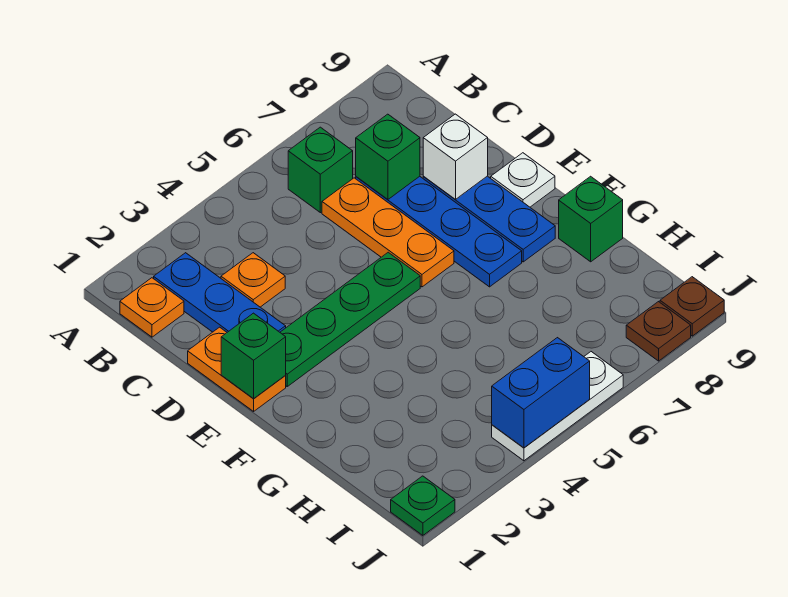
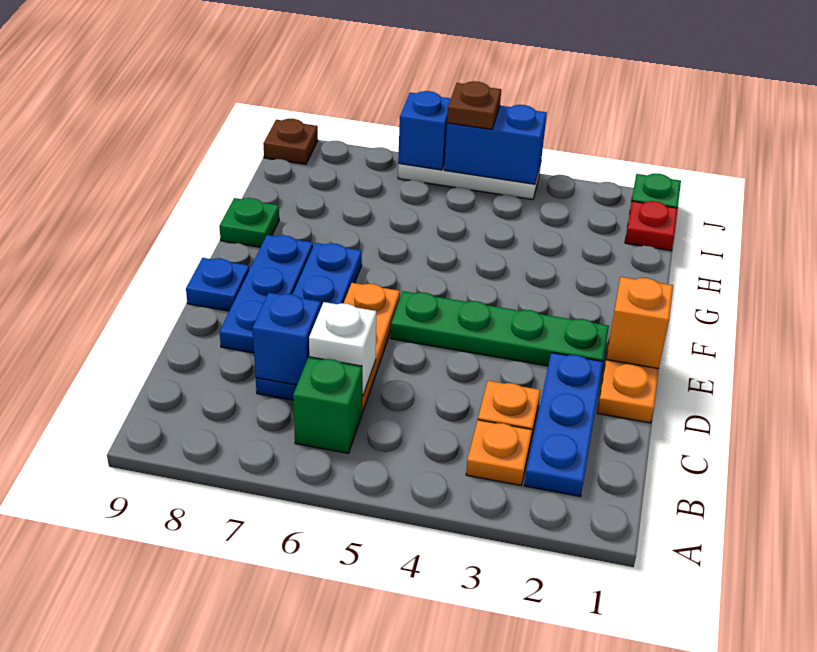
orange 1x1 plate [120,278,184,337] -> orange 1x1 plate moved to [466,420,532,485]
green 1x1 brick [356,114,420,199] -> blue 1x1 brick [252,293,321,385]
white 1x1 brick [423,114,488,199] -> white 1x1 brick moved to [309,302,376,397]
green 1x1 brick [221,313,286,398] -> orange 1x1 brick [606,277,673,369]
white 1x1 plate [491,153,555,207] -> blue 1x1 plate [186,258,249,311]
green 1x1 brick [559,176,623,262] -> green 1x1 plate [219,198,279,247]
none -> red 1x1 plate [625,201,678,251]
none -> blue 1x1 brick [398,91,451,170]
brown 1x1 plate [626,302,691,361] -> brown 1x1 plate moved to [447,81,501,129]

